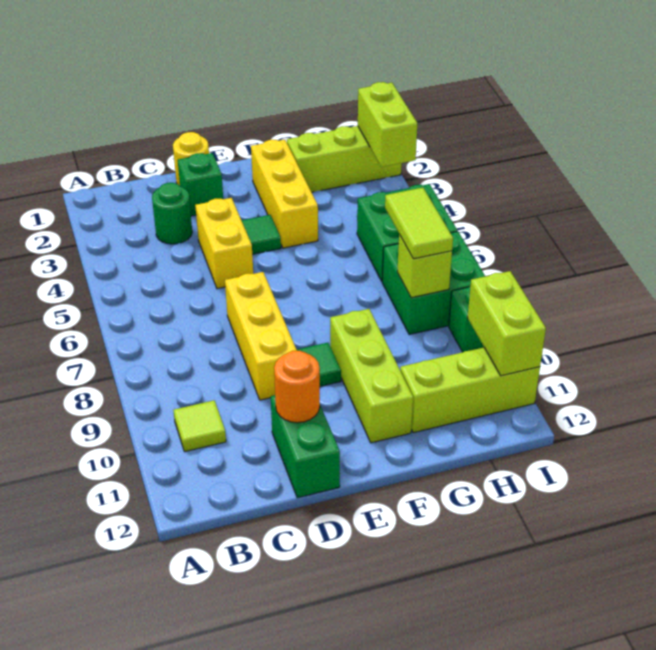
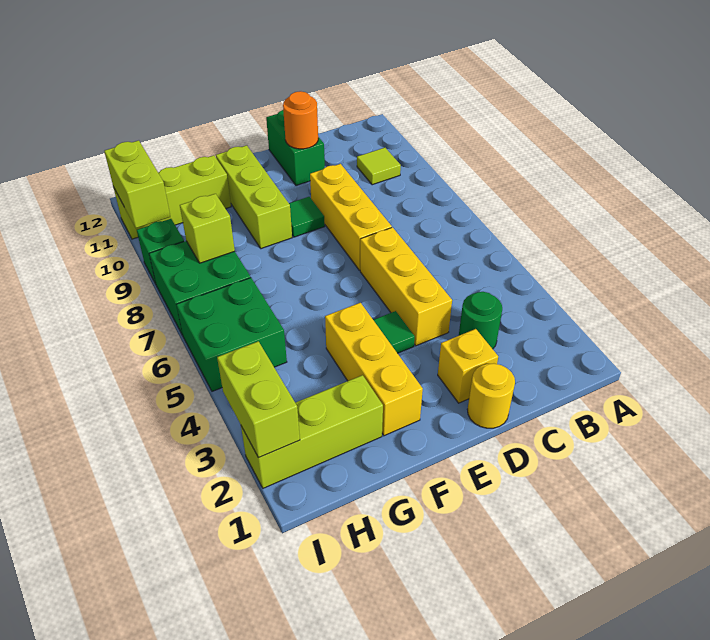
green 1x1 brick [178,153,223,216] -> yellow 1x1 brick [438,329,498,403]
yellow 1x2 brick [195,198,253,289] -> yellow 1x3 brick [360,227,452,346]
lime 1x2 tile [385,188,453,259] -> none

